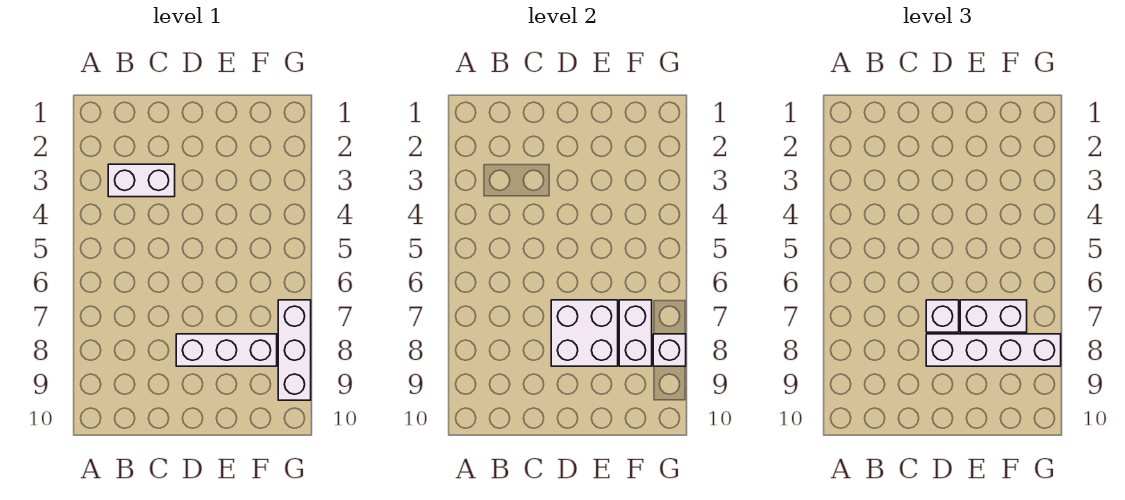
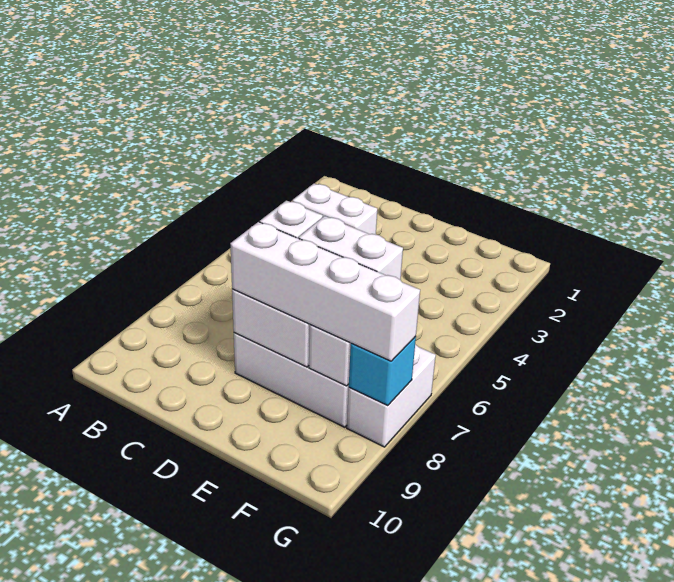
white 1x3 brick [278,300,311,400] -> white 1x2 brick [347,345,436,447]
white 1x1 brick [653,334,686,366] -> cyan 1x1 brick [348,336,416,406]

